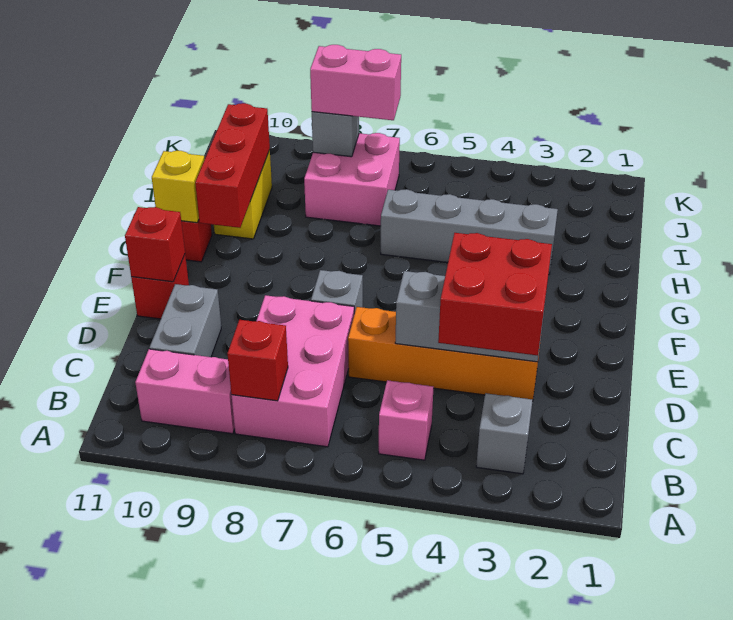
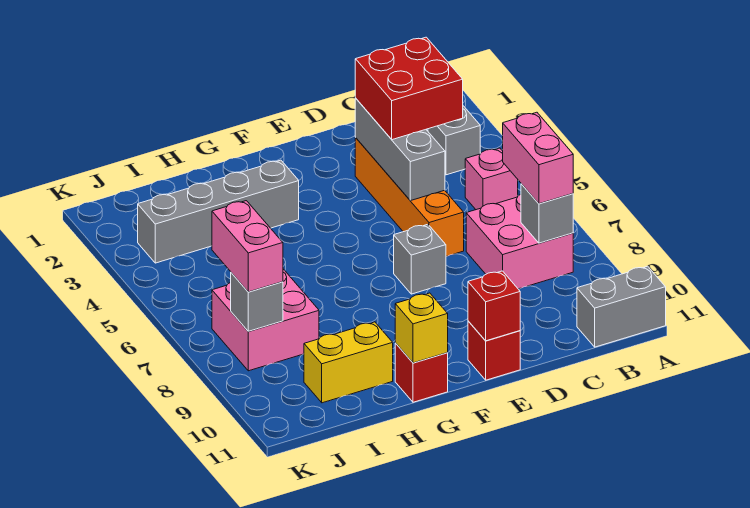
pink 2x3 brick [232,295,354,447] -> pink 2x2 brick [466,195,573,289]
red 1x1 brick [227,320,288,401] -> grey 1x1 brick [521,184,573,243]
pink 1x2 brick [135,349,235,434] -> pink 1x2 brick moved to [503,112,573,204]
grey 1x2 brick [149,284,221,357] -> grey 1x2 brick moved to [577,266,666,347]
red 1x3 brick [195,103,270,228] -> none
grey 1x4 brick [381,189,558,275] -> grey 1x4 brick turned to [138,160,299,263]

